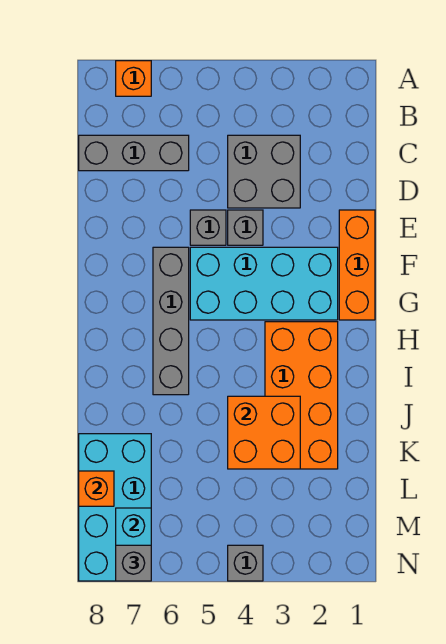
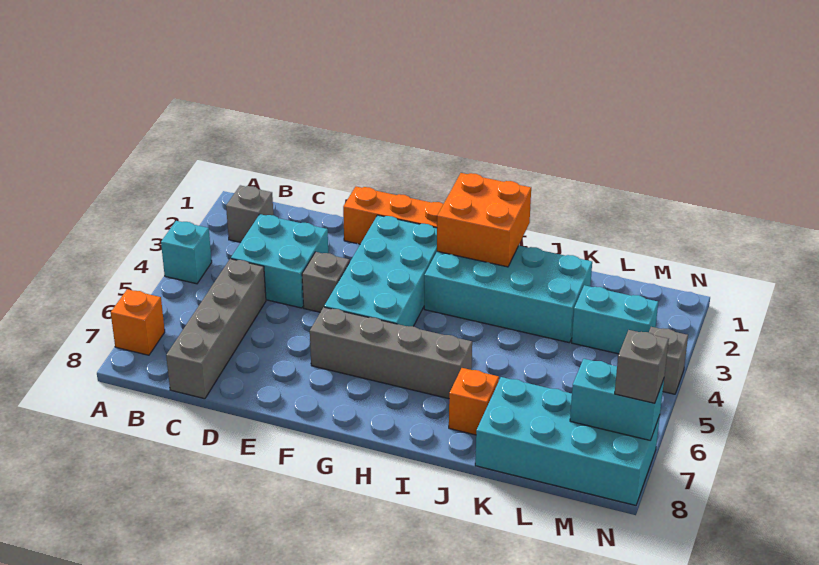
none -> cyan 1x1 brick [161,221,212,284]
grey 2x2 brick [228,135,300,208] -> cyan 2x2 brick [231,214,328,308]
grey 1x3 brick [79,135,189,171] -> grey 1x4 brick [166,259,266,399]
grey 1x1 brick [190,210,226,245] -> grey 1x1 brick moved to [226,185,273,243]
orange 2x4 brick [265,322,338,469] -> cyan 2x4 brick [424,246,592,343]
orange 2x2 brick [228,396,300,469] -> orange 2x2 brick moved to [437,173,531,267]
none -> cyan 1x2 brick [572,285,658,354]
orange 1x1 brick [79,471,114,506] -> orange 1x1 brick moved to [449,368,499,435]

